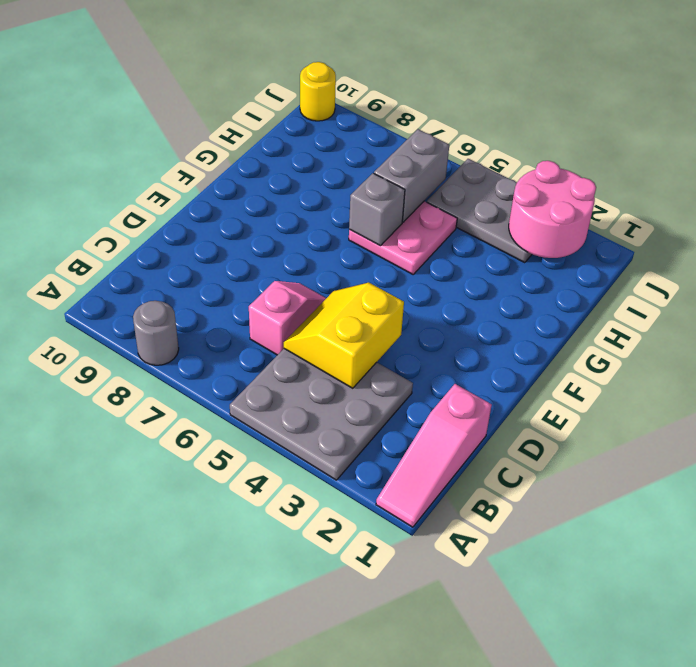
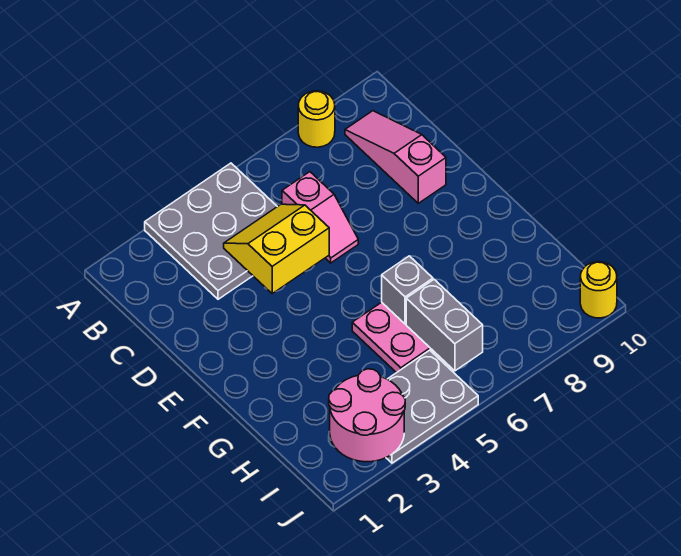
pink 1x3 slope [376,384,492,527] -> pink 1x3 slope moved to [345,111,446,203]
grey 1x1 round brick [133,301,179,365] -> yellow 1x1 round brick [298,91,335,147]
yellow 2x2 slope [284,283,404,388] -> yellow 2x2 slope turned to [224,204,329,294]

